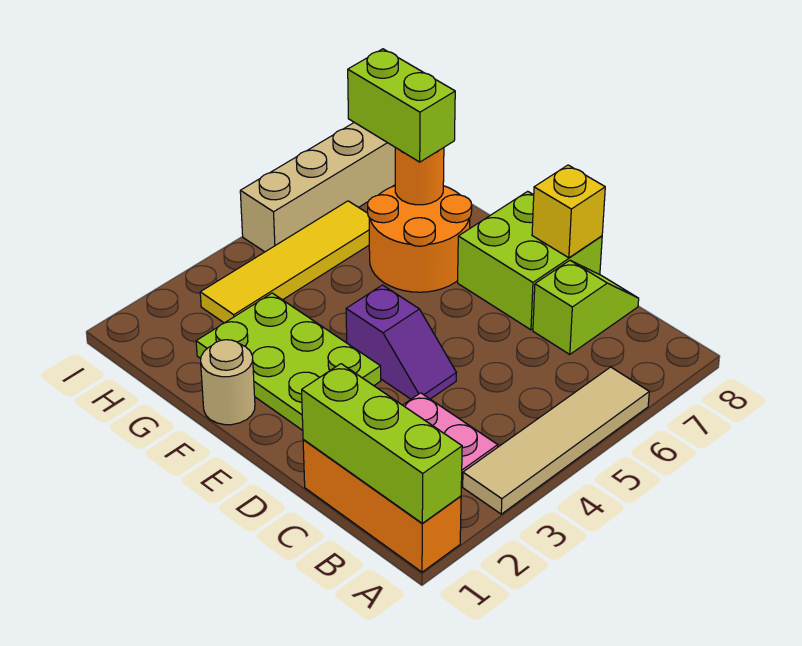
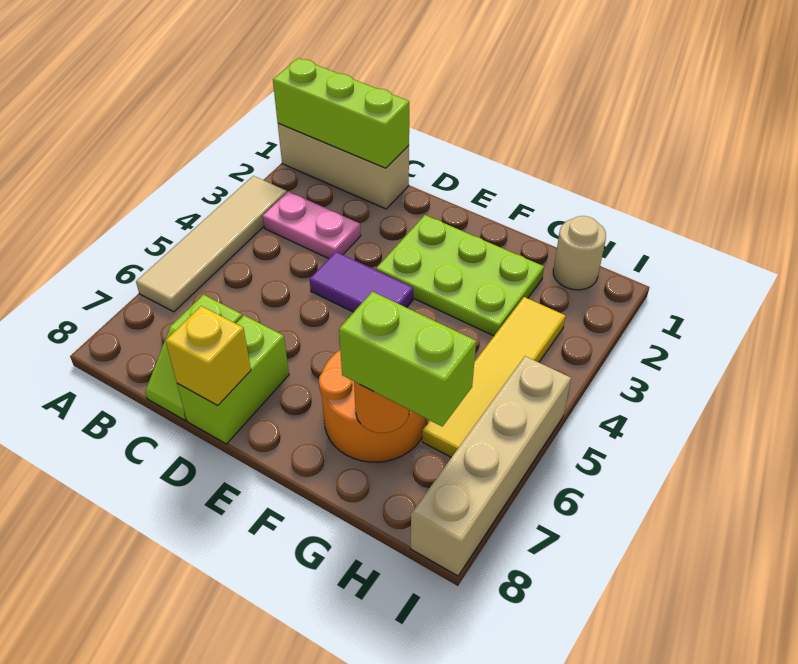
orange 1x3 brick [303,440,461,572] -> tan 1x3 brick [278,123,409,209]
purple 1x2 slope [346,285,456,399] -> purple 1x2 tile [310,252,413,312]
lime 2x2 brick [458,191,602,330] -> lime 1x2 brick [177,315,289,444]
tan 1x1 round brick [201,340,255,425] -> tan 1x1 round brick moved to [553,216,606,290]

